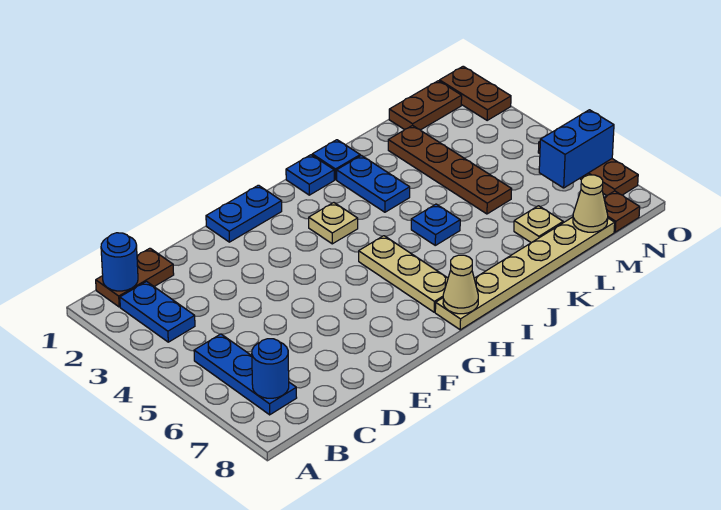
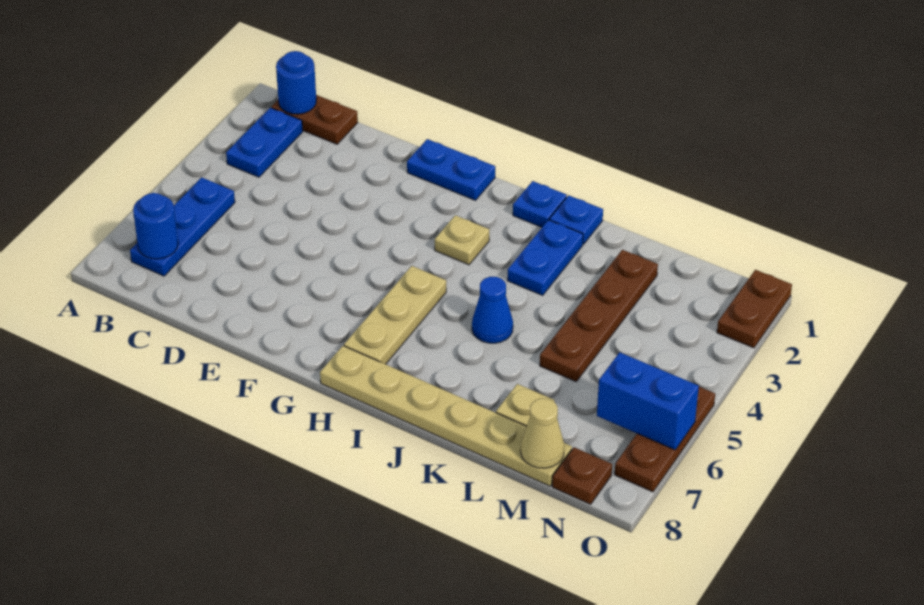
tan 1x1 cone [443,255,478,314] -> none
blue 1x1 plate [411,204,460,245] -> blue 1x1 cone [472,277,513,343]
brown 1x2 plate [389,81,462,130] -> none

